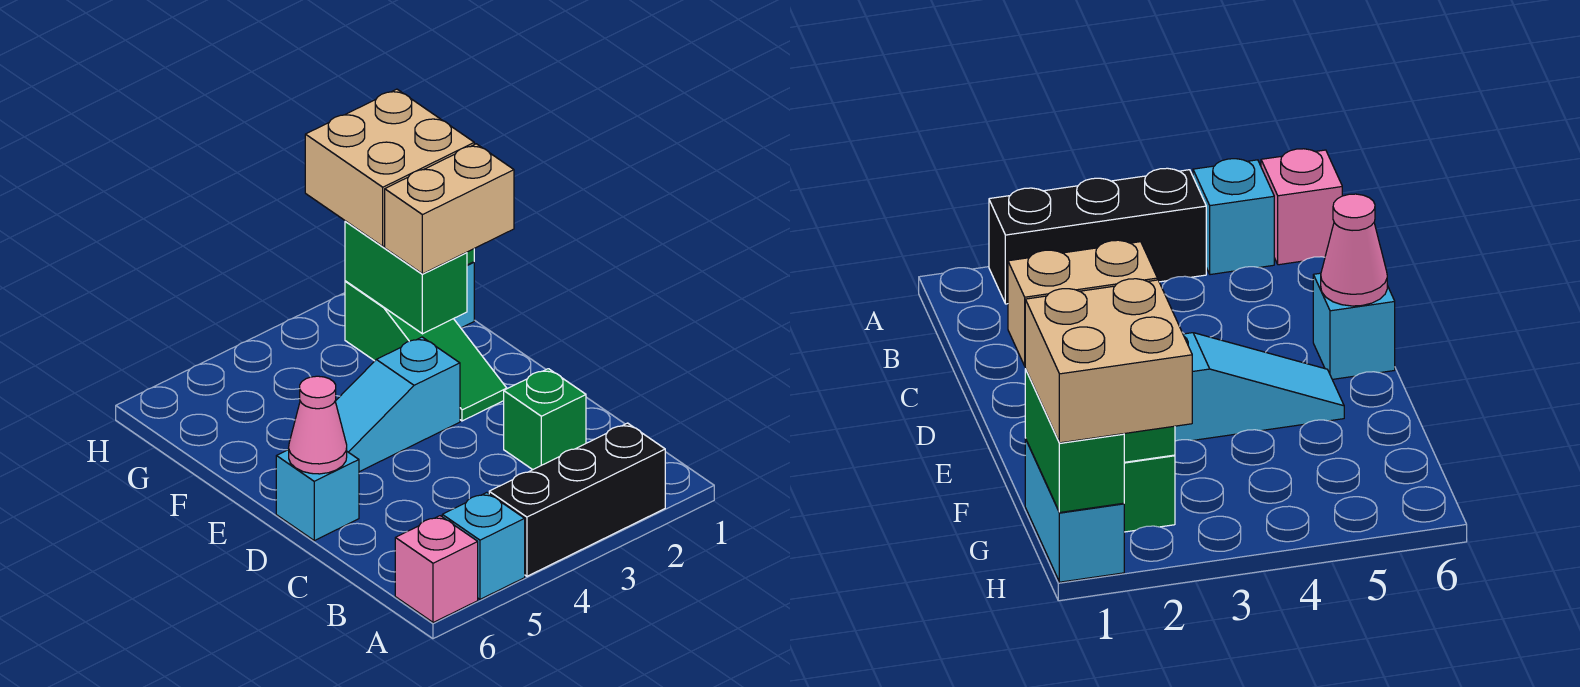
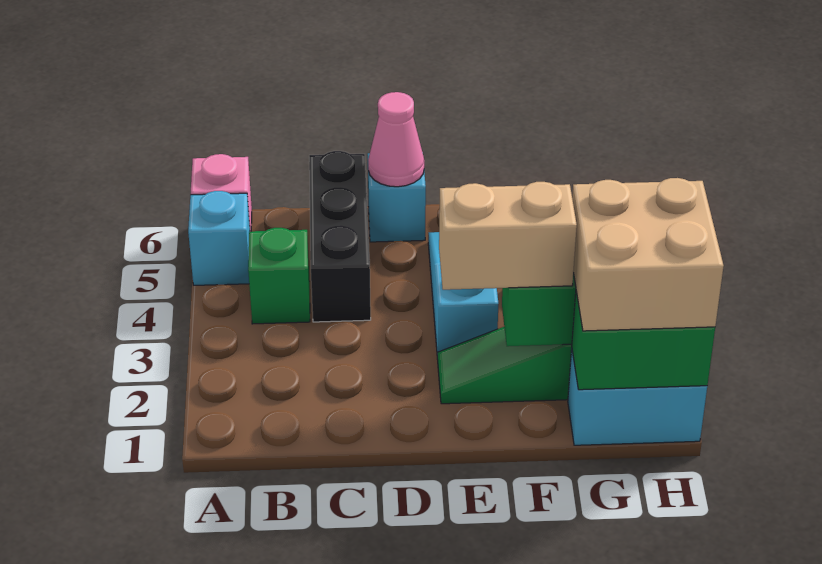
black 1x3 brick [489,423,665,576] -> black 1x3 brick moved to [309,151,371,322]
green 1x1 brick [504,369,586,470] -> green 1x1 brick moved to [248,228,310,324]
tan 1x2 brick [385,144,514,274] -> tan 1x2 brick turned to [439,182,577,290]

